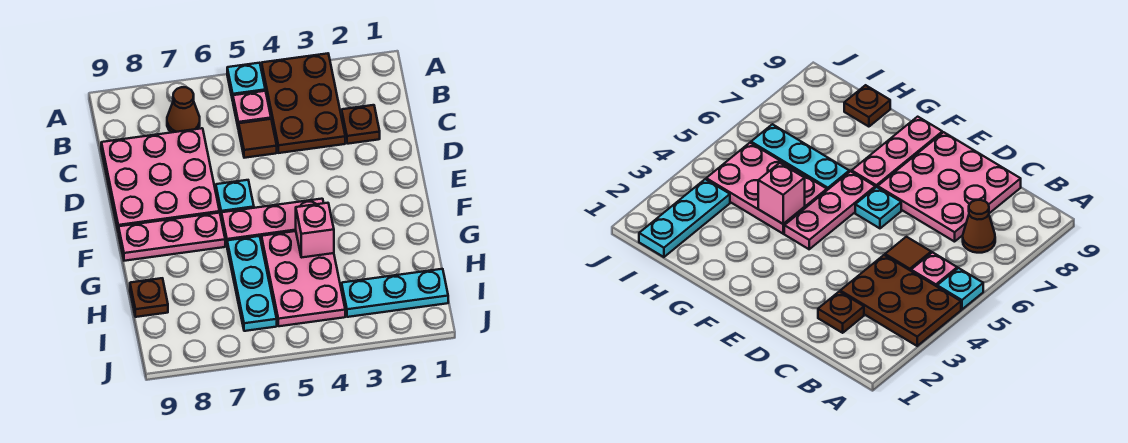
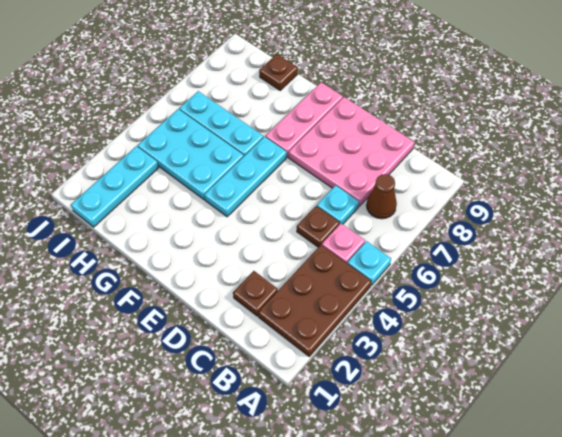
brown 2x3 plate [261,53,345,153] -> brown 2x3 plate turned to [258,245,371,356]
brown 1x1 tile [239,119,277,158] -> brown 1x1 plate [297,206,340,247]
cyan 1x1 plate [216,180,254,216] -> cyan 1x1 plate moved to [317,185,359,224]
pink 1x3 plate [221,199,324,245] -> cyan 1x3 plate [204,137,287,217]
pink 2x3 plate [262,231,345,326] -> cyan 2x3 plate [138,109,244,200]
pink 1x1 brick [296,203,334,258] -> none

